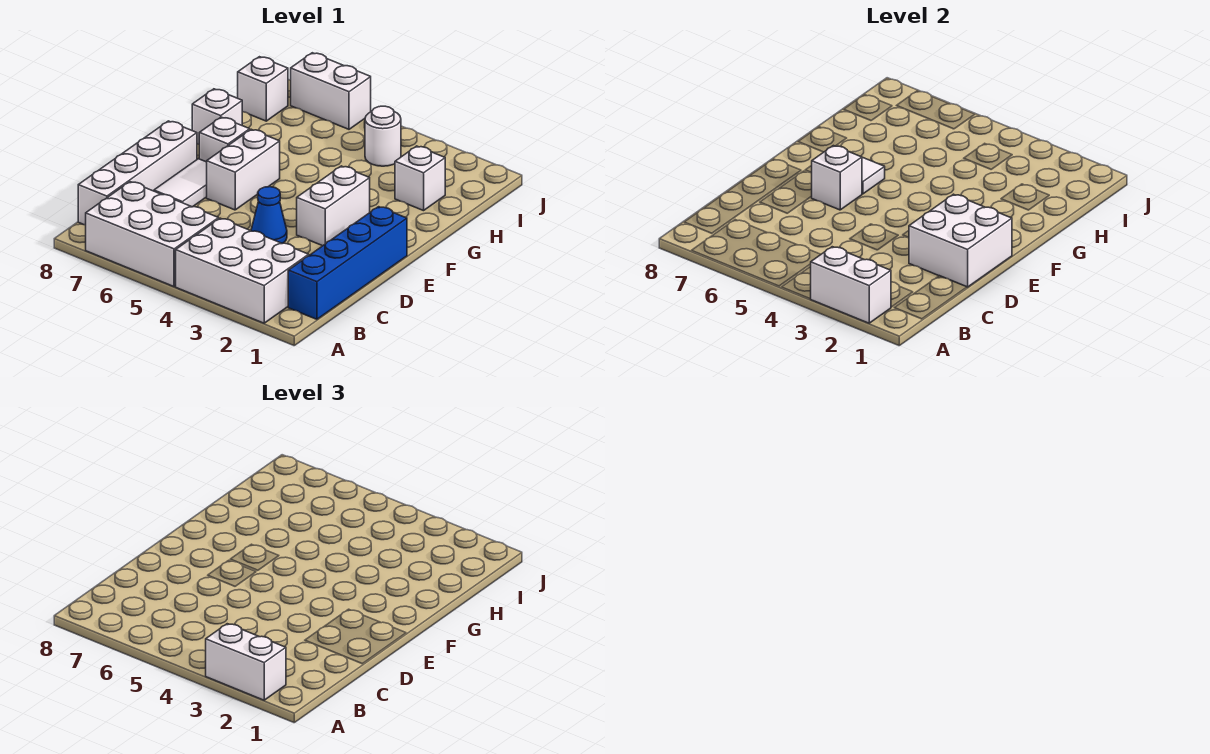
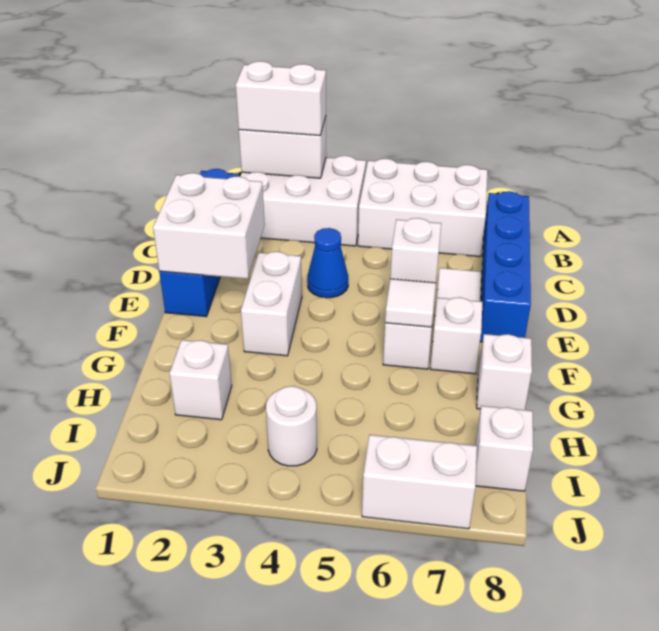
white 1x4 brick [78,121,197,225] -> blue 1x4 brick [480,191,531,342]

